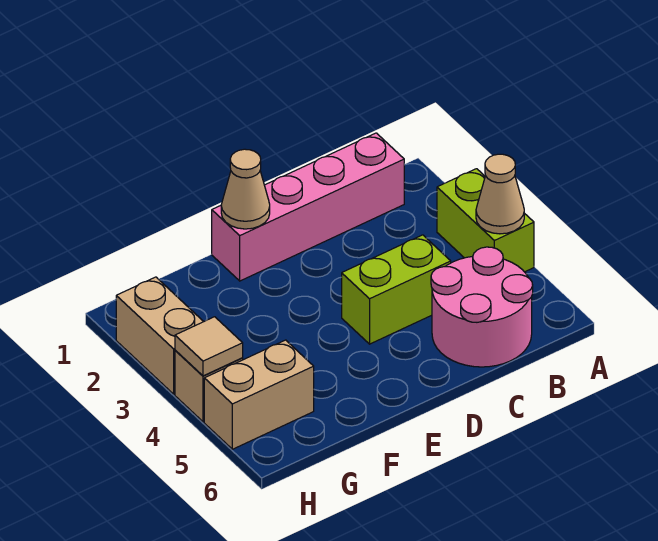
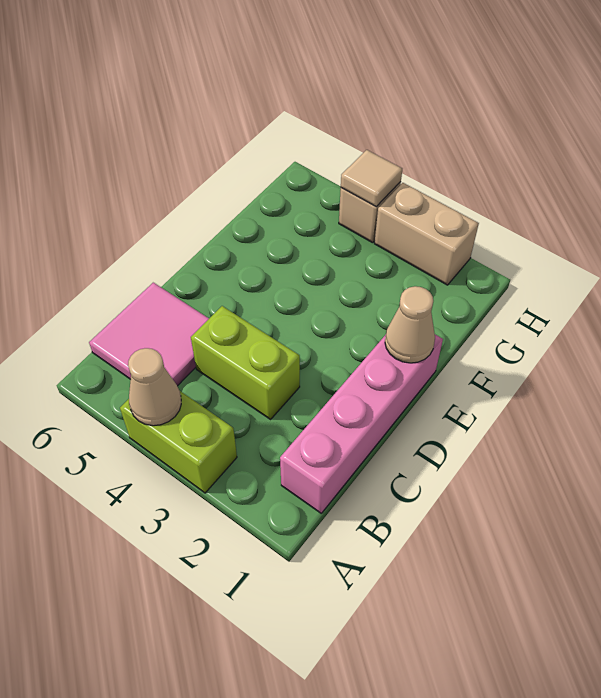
pink 2x2 round brick [431,247,533,367] -> pink 2x2 tile [89,283,209,386]
lime 1x2 brick [342,235,451,344] -> lime 1x2 brick turned to [191,306,300,419]
tan 1x2 brick [204,340,314,449] -> none

